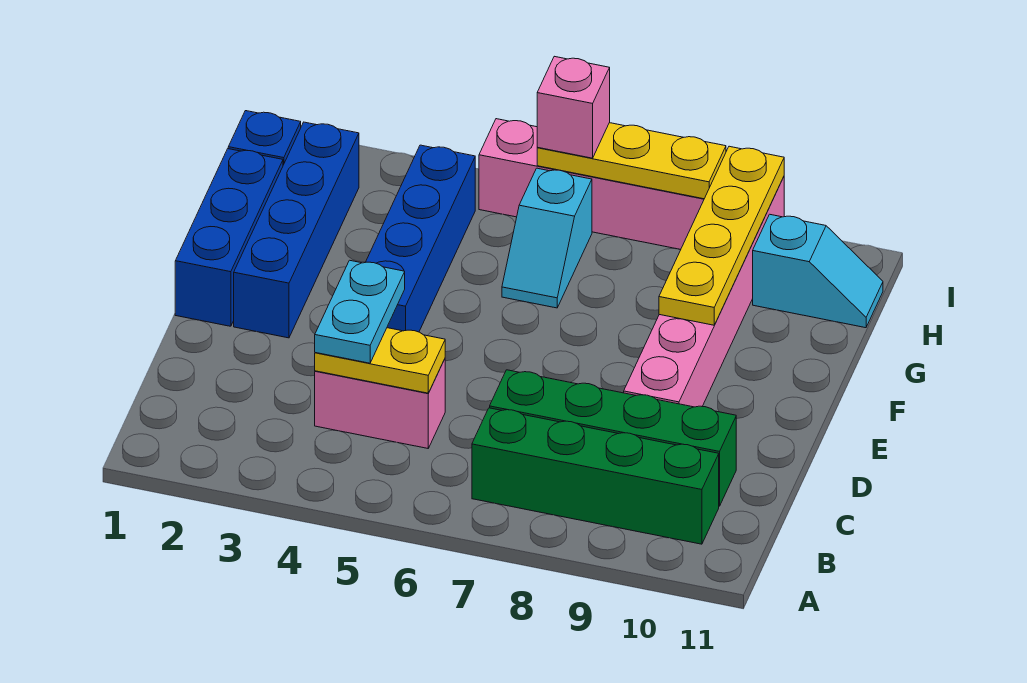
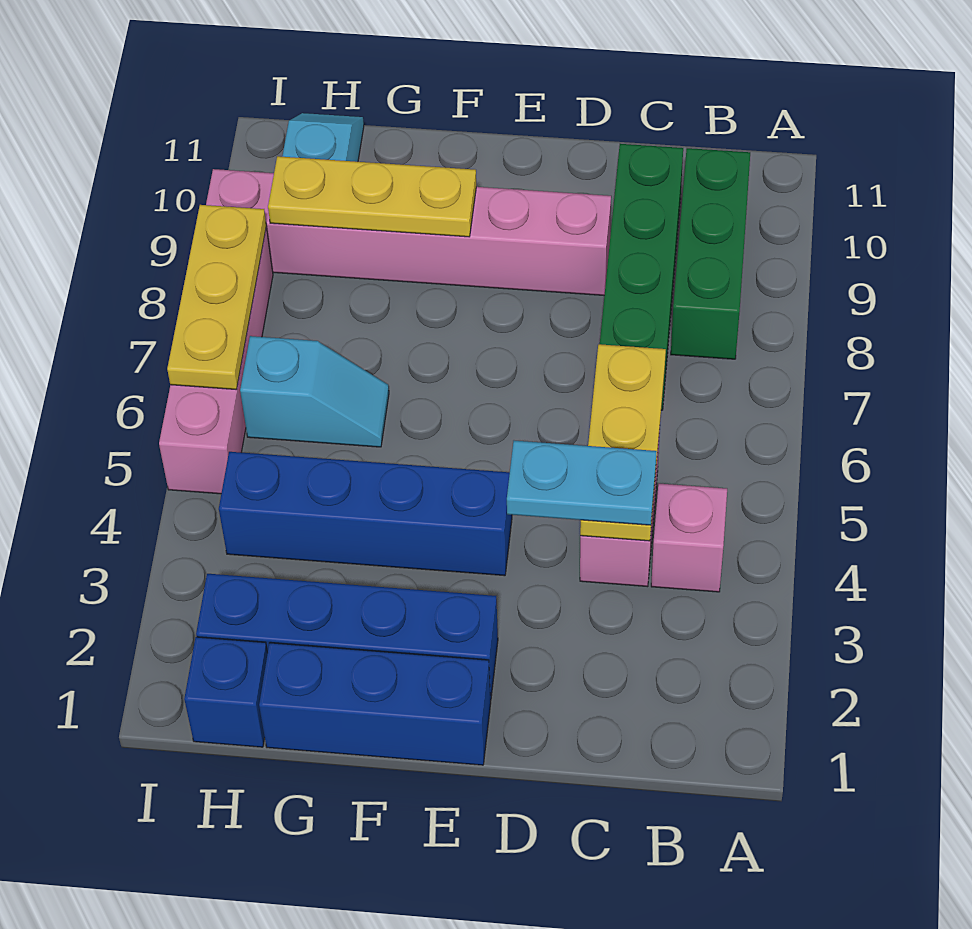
green 1x4 brick [472,408,719,544] -> green 1x3 brick [671,148,750,359]
yellow 1x2 plate [315,328,445,393] -> yellow 1x3 plate [580,344,666,541]
yellow 1x4 plate [659,146,784,325] -> yellow 1x3 plate [268,156,476,237]
pink 1x1 brick [537,56,610,158] -> pink 1x1 brick moved to [651,484,727,592]

